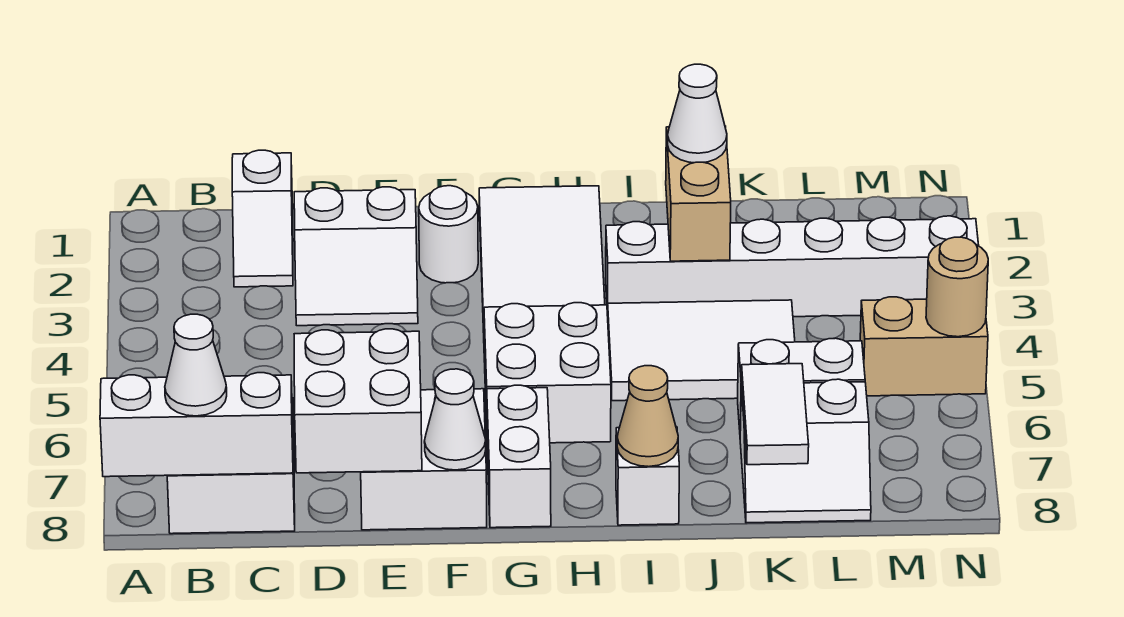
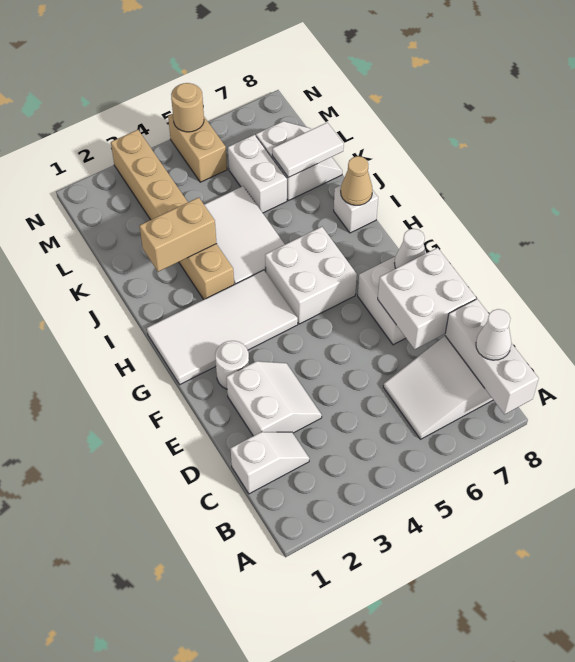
white 1x2 brick [487,385,551,528] -> none
white 1x6 brick [606,216,979,317] -> tan 1x6 brick [111,130,234,299]
white 1x1 cone [667,64,727,163] -> none

